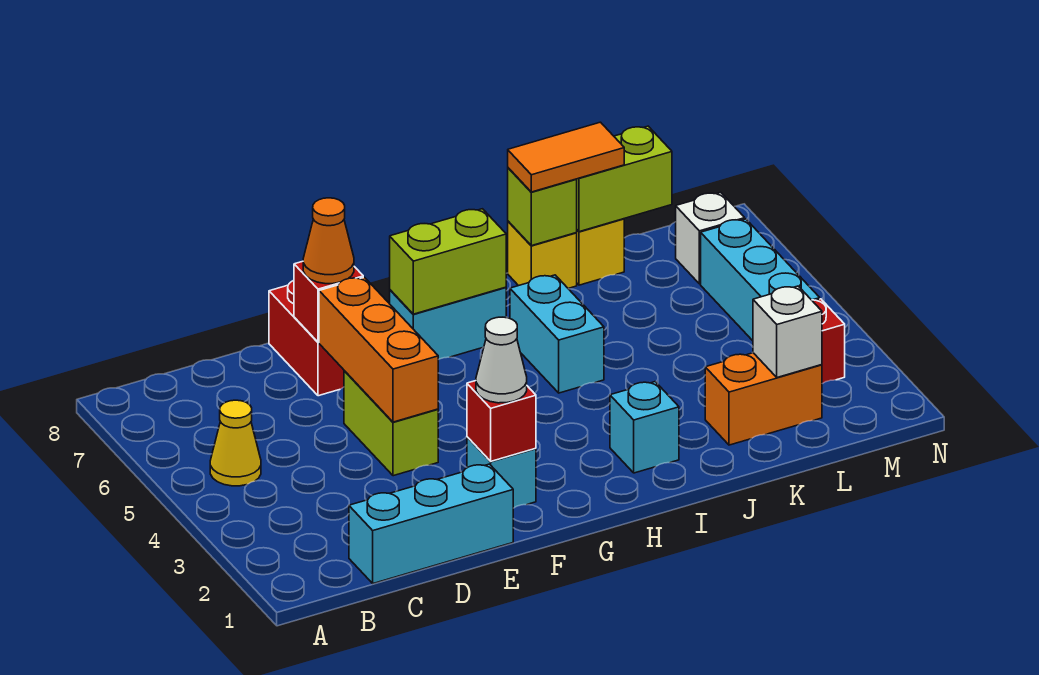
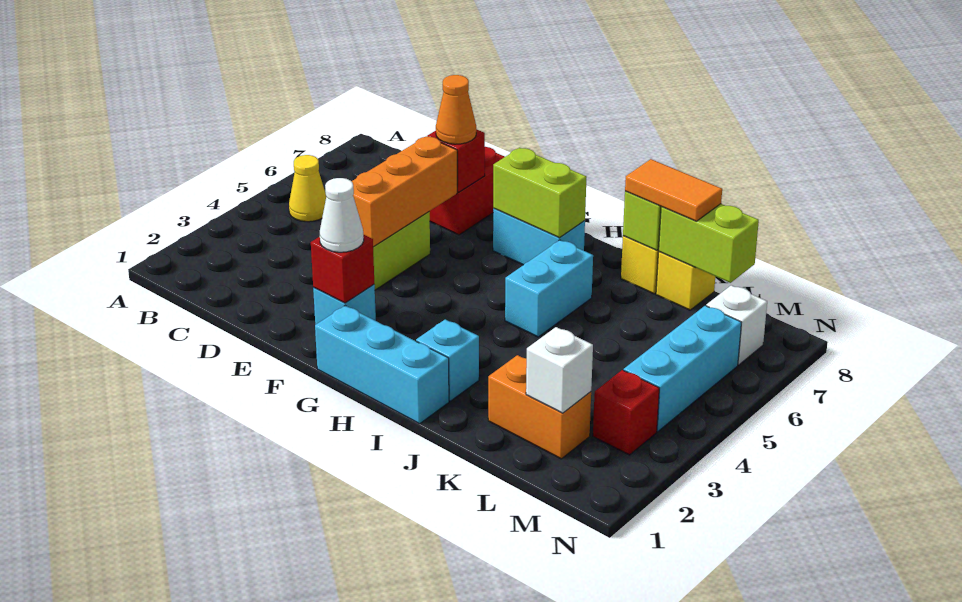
cyan 1x3 brick [349,464,513,583] -> cyan 1x3 brick moved to [315,306,449,424]

